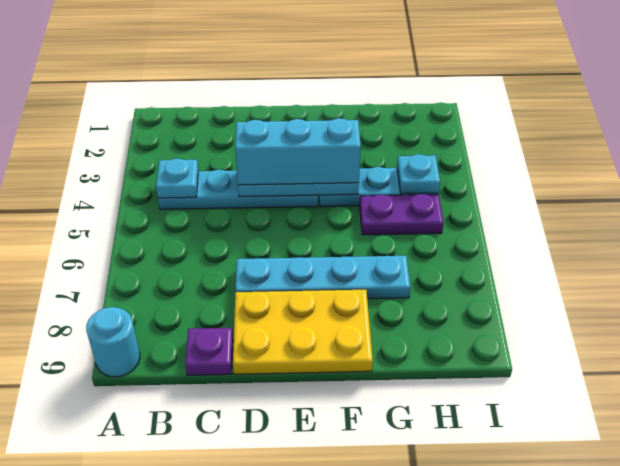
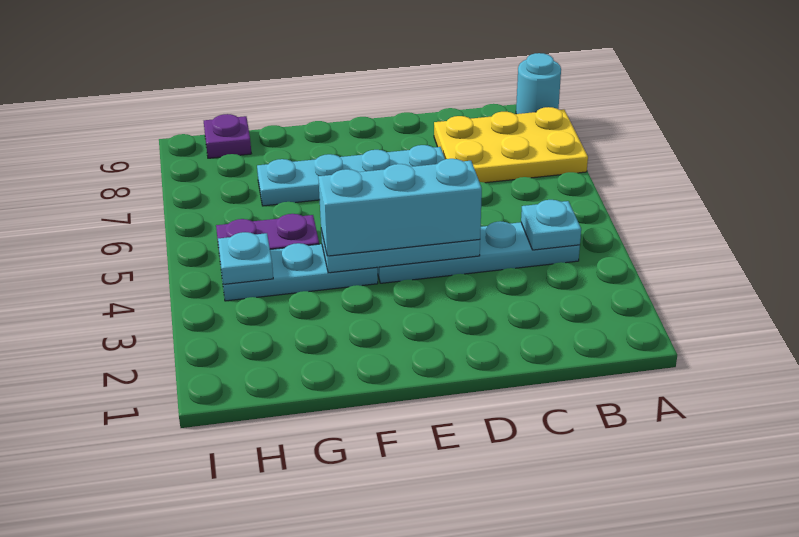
purple 1x1 plate [185,328,233,375] -> purple 1x1 plate moved to [204,114,251,158]
yellow 2x3 plate [233,290,373,374] -> yellow 2x3 plate moved to [434,107,588,183]

